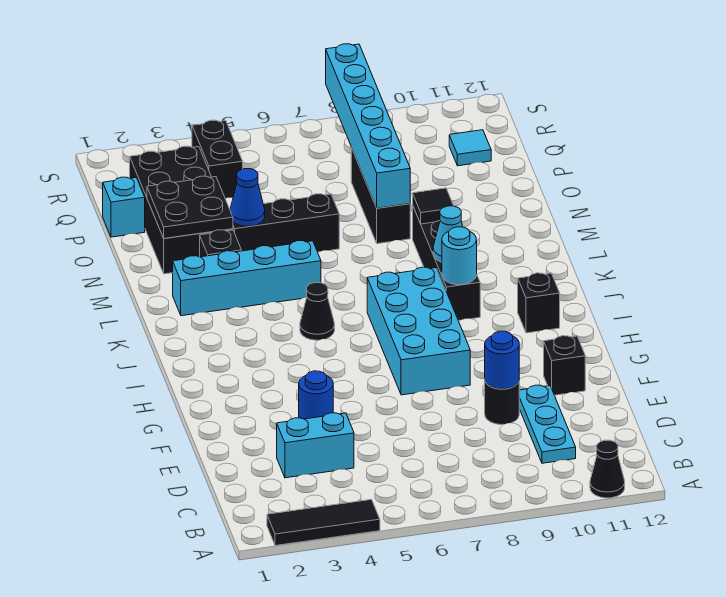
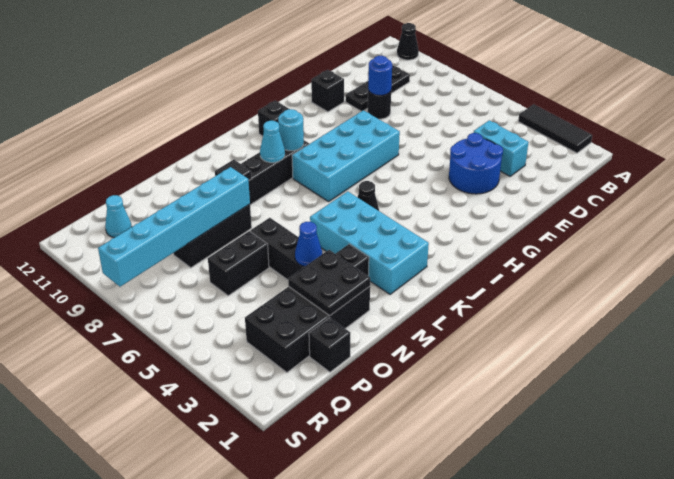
cyan 1x3 plate [519,385,576,463] -> black 1x3 plate [345,66,410,111]
blue 1x1 round brick [299,371,333,419] -> blue 2x2 round brick [449,133,503,194]
cyan 1x4 brick [173,241,321,316] -> cyan 2x4 brick [310,192,429,294]
cyan 1x1 brick [103,177,145,237] -> black 1x1 brick [309,318,350,372]
black 1x2 brick [192,120,243,198] -> black 1x2 brick moved to [208,231,269,296]
cyan 1x1 tile [449,130,491,166] -> cyan 1x1 cone [105,195,132,238]

